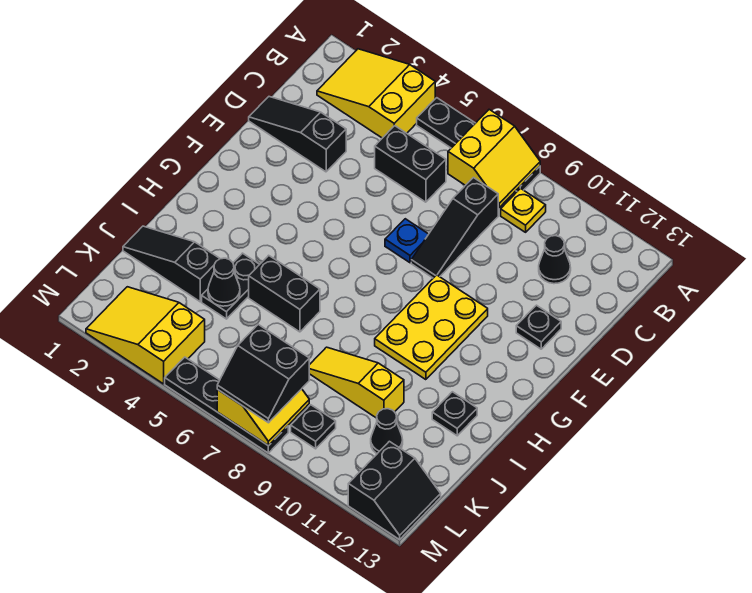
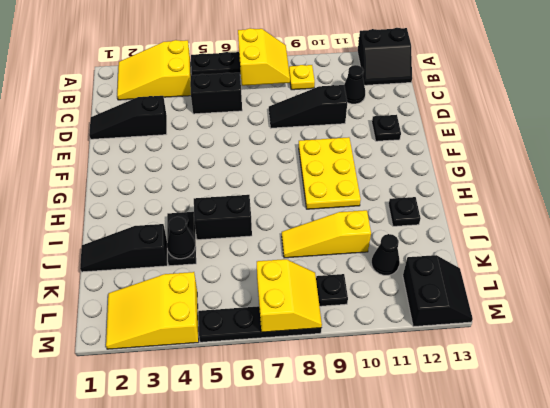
black 1x3 slope [411,178,498,278] -> black 1x3 slope turned to [269,85,347,128]
blue 1x1 plate [385,219,428,263] -> none
black 2x2 slope [217,324,309,423] -> black 2x2 slope moved to [358,28,412,85]

